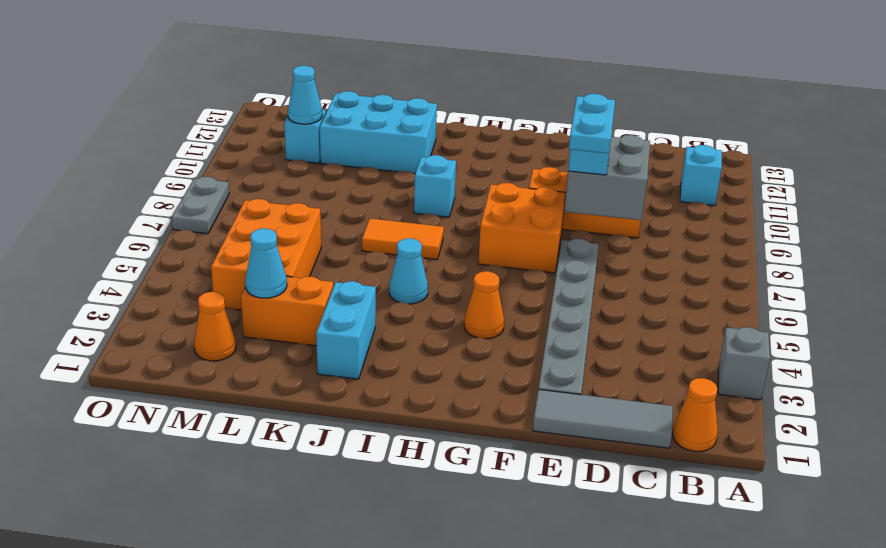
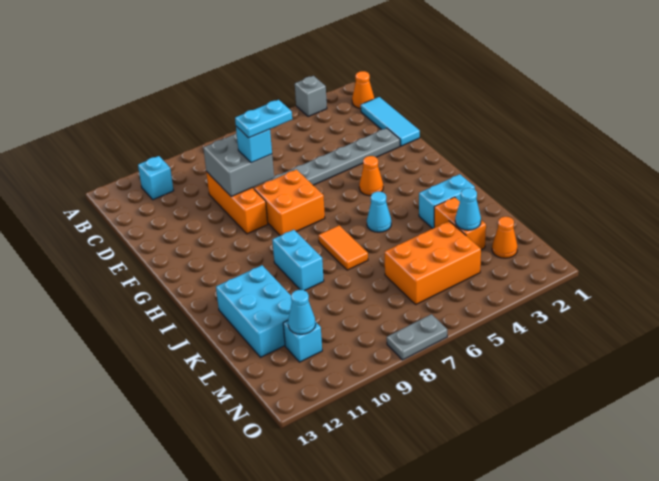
grey 1x3 tile [533,389,673,448] -> cyan 1x3 tile [361,97,420,146]
cyan 1x1 brick [414,155,456,217] -> cyan 1x2 brick [272,230,324,291]

